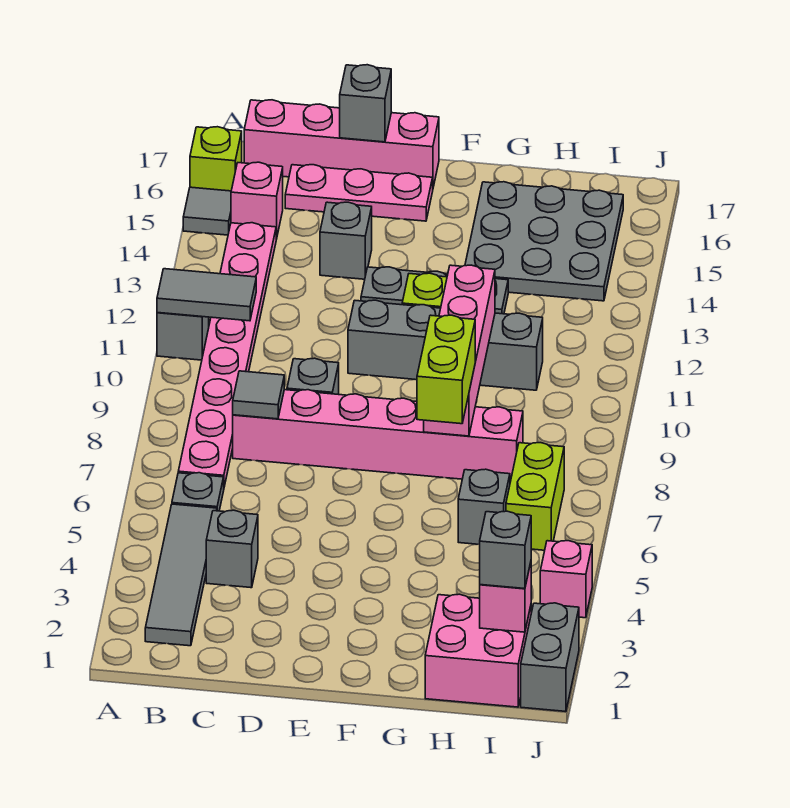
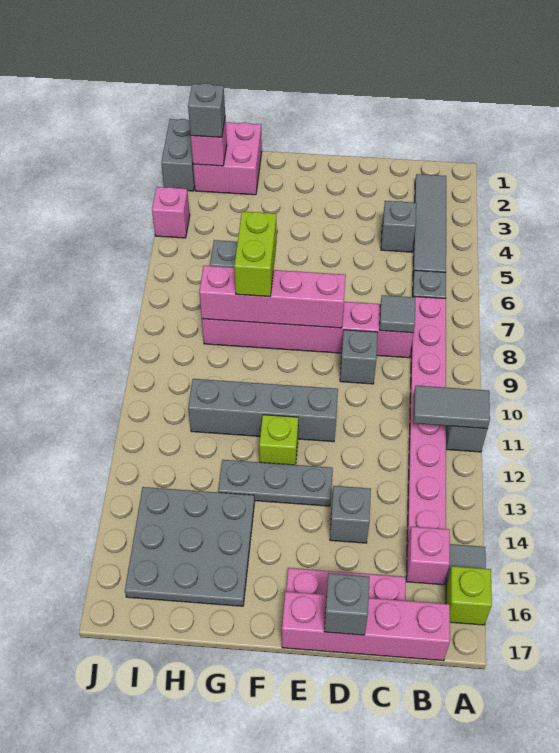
pink 1x4 brick [424,265,495,436] -> pink 1x4 brick turned to [199,266,346,328]
lime 1x2 brick [506,443,564,550] -> none

